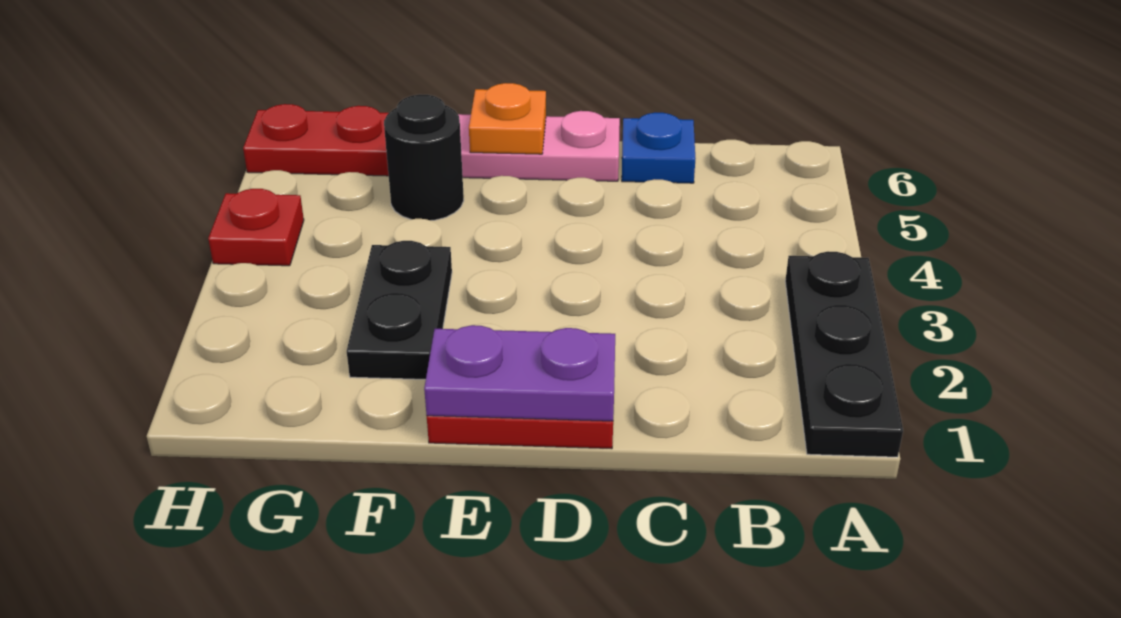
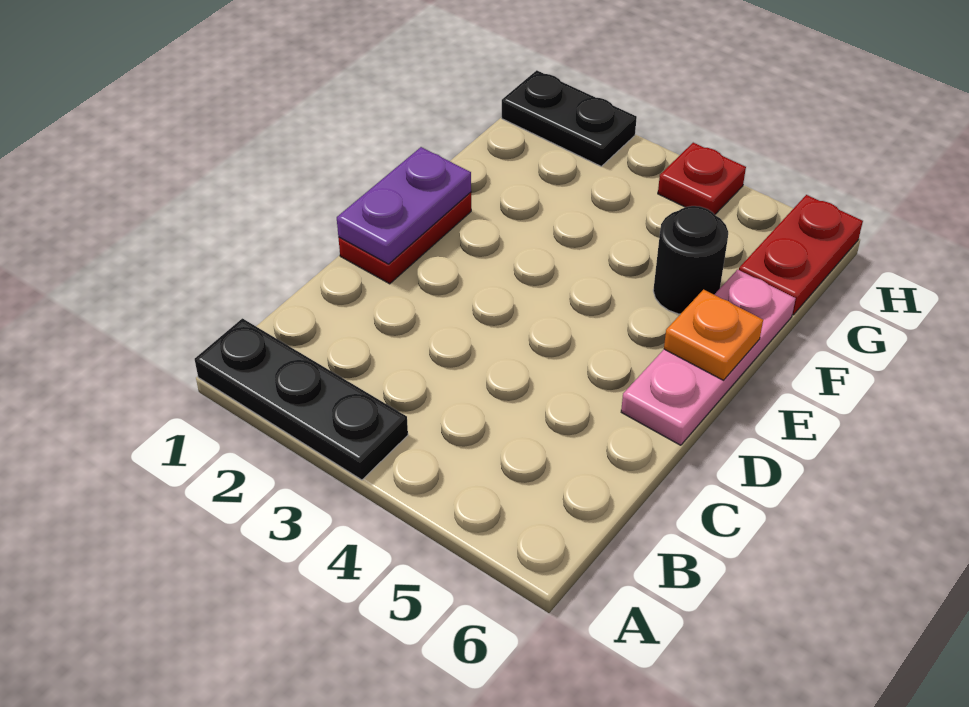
blue 1x1 plate [622,112,695,183] -> none
black 1x2 plate [347,241,452,379] -> black 1x2 plate moved to [502,70,637,166]

